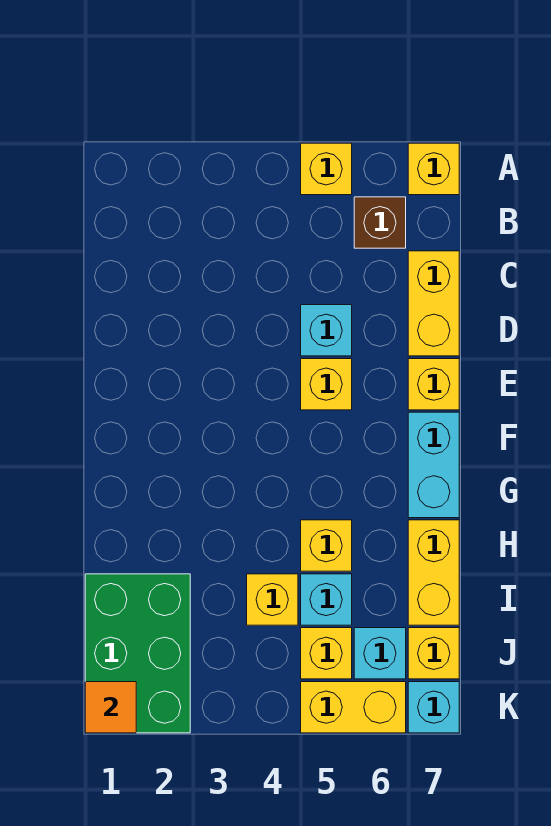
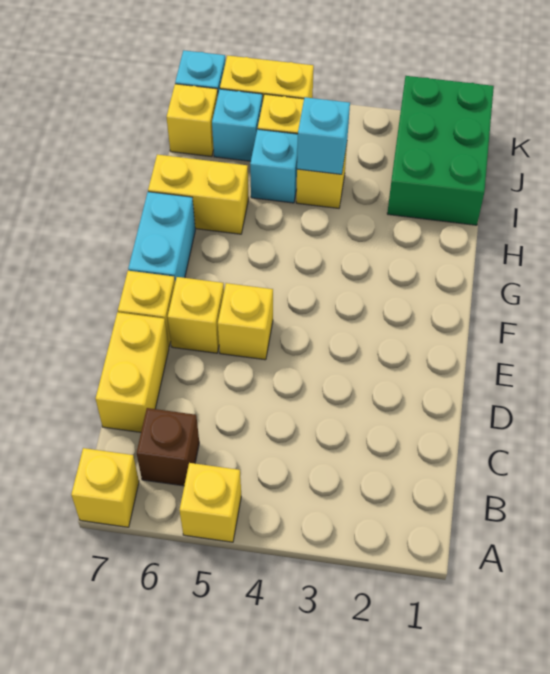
cyan 1x1 brick [301,305,352,356] -> cyan 1x1 brick moved to [297,97,350,174]
yellow 1x1 brick [301,520,352,571] -> yellow 1x1 brick moved to [168,277,224,353]
yellow 1x2 brick [408,520,459,625] -> yellow 1x2 brick turned to [148,154,249,234]
orange 1x1 tile [85,682,136,733] -> none

